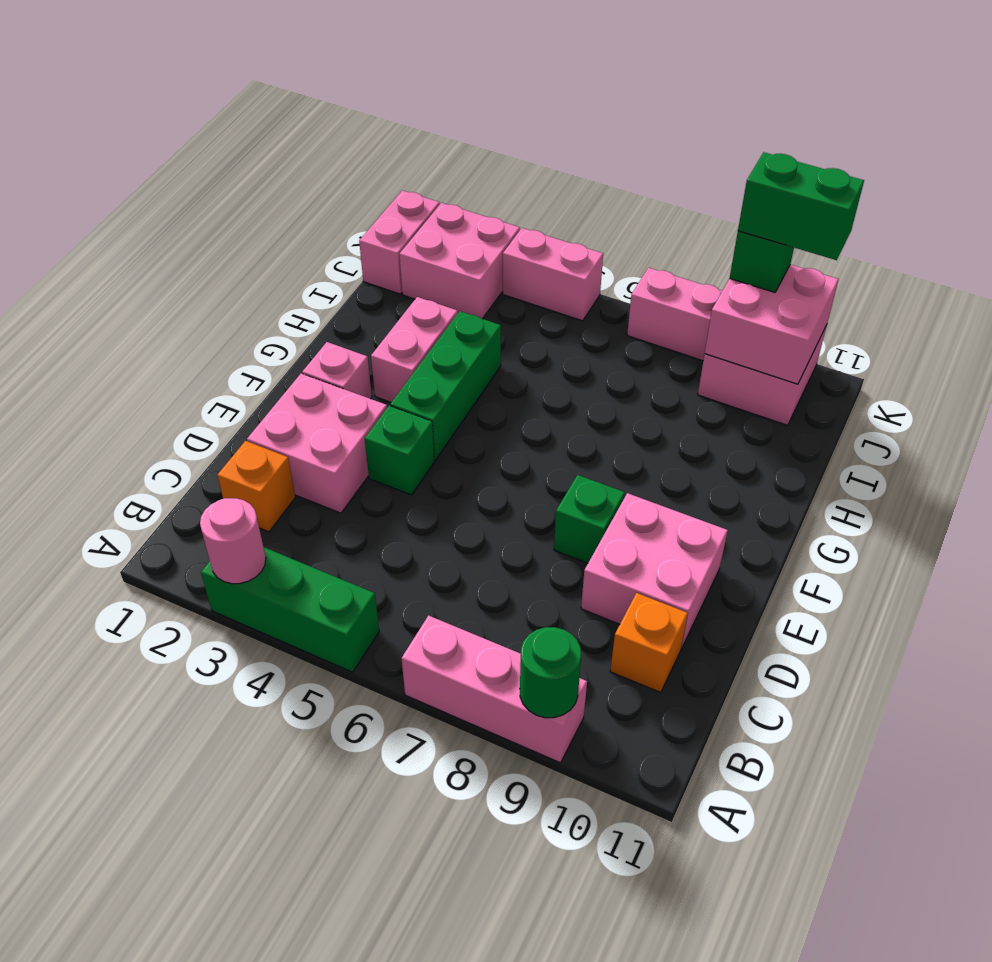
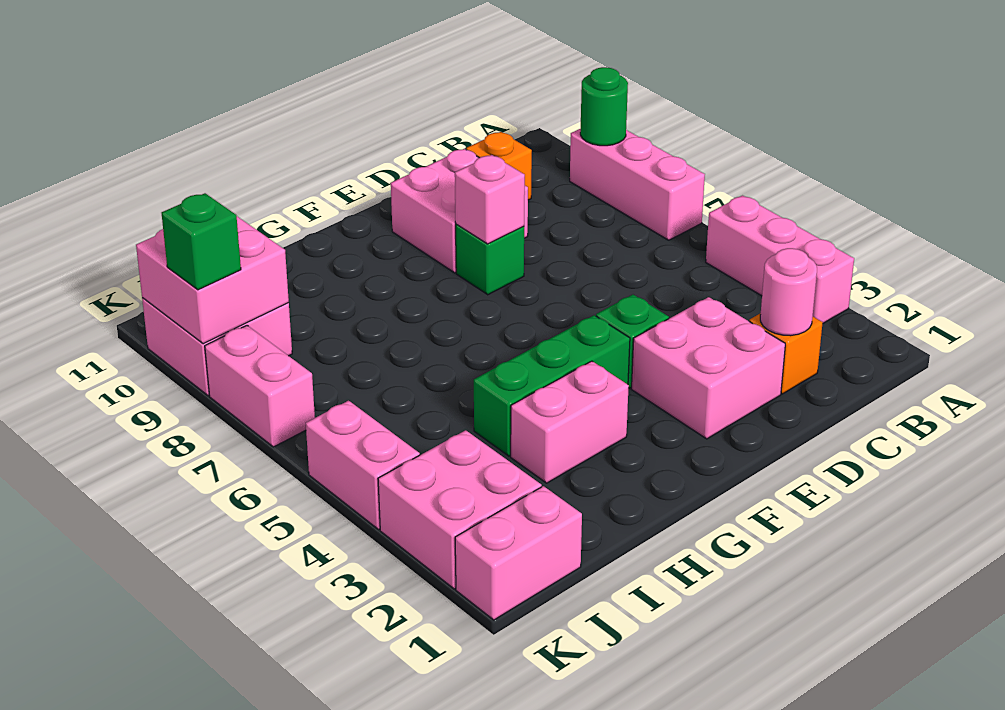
green 1x3 brick [201,547,379,672] -> pink 1x3 brick [706,196,854,323]
pink 1x1 round brick [200,498,266,584] -> pink 1x1 round brick moved to [760,248,817,336]
pink 1x1 brick [302,342,372,399] -> pink 1x1 brick moved to [455,155,525,244]
green 1x2 brick [738,152,864,260] -> none

